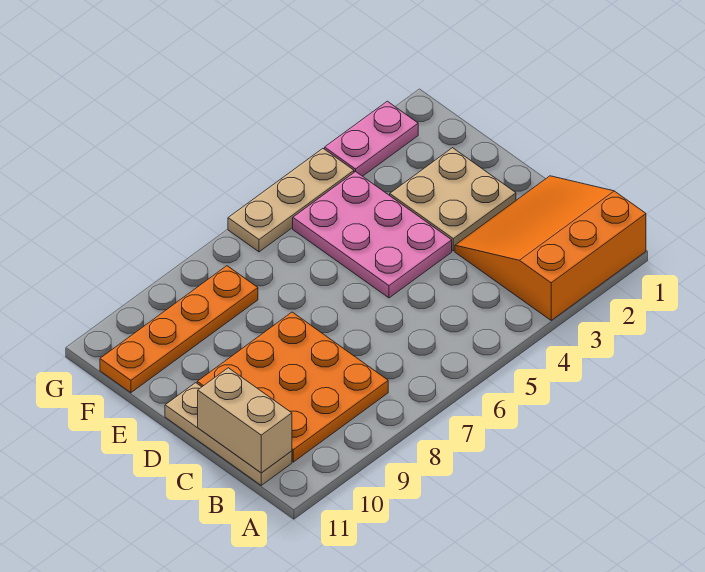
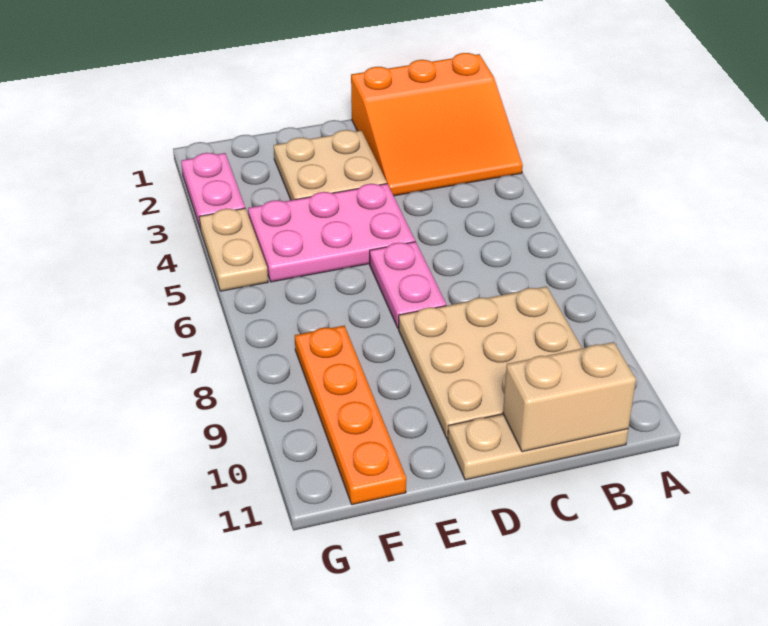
orange 3x3 slope [455,176,646,320] -> orange 3x3 slope turned to [351,53,523,196]
orange 3x3 plate [197,312,388,462] -> tan 3x3 plate [399,286,582,439]
none -> pink 1x2 plate [370,242,446,329]
tan 1x3 plate [228,149,354,252] -> tan 1x2 plate [199,208,268,291]

